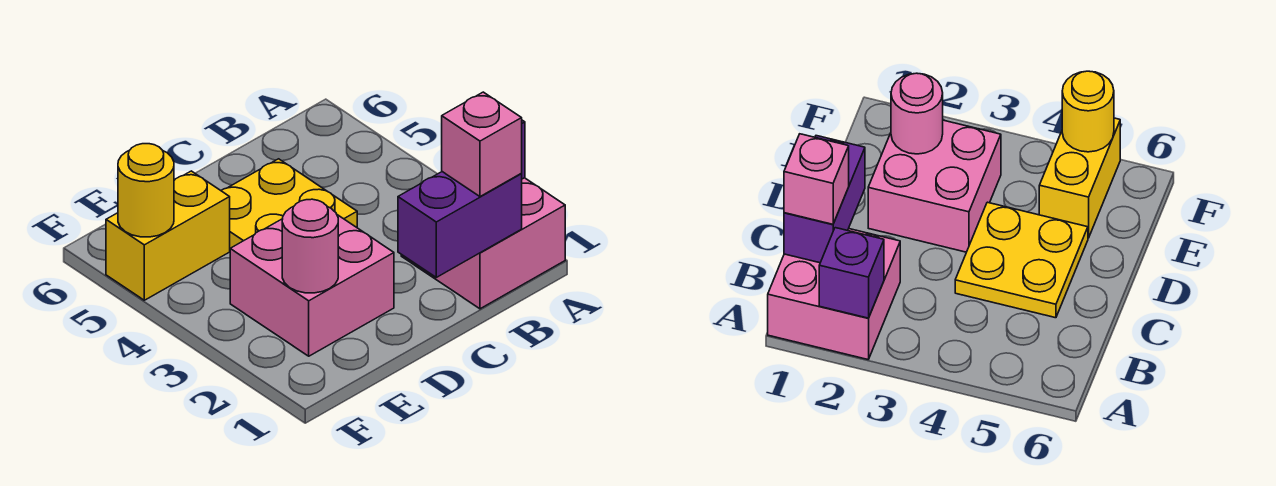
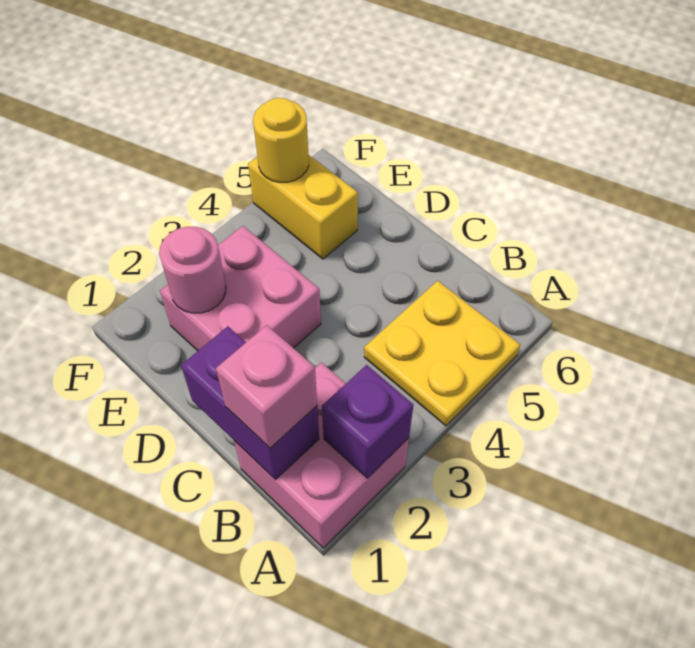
yellow 2x2 plate [221,159,357,249] -> yellow 2x2 plate moved to [364,281,520,426]

